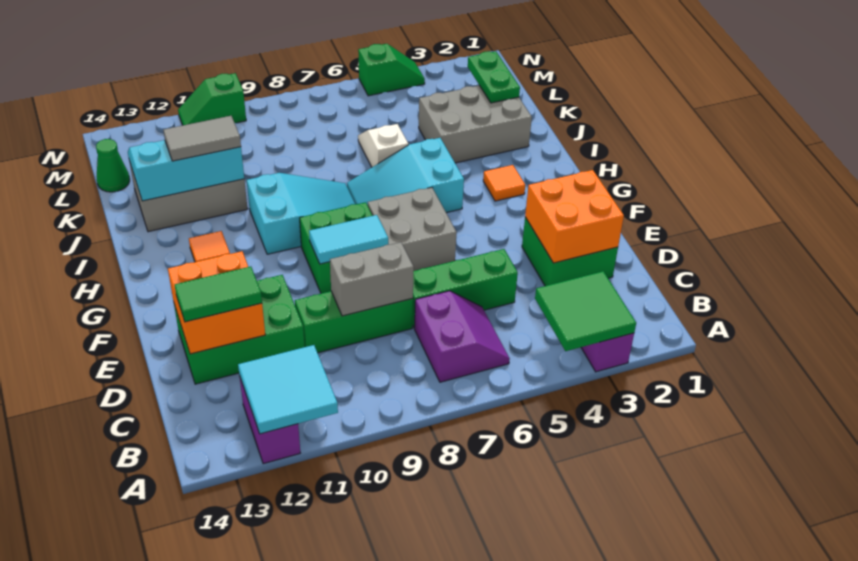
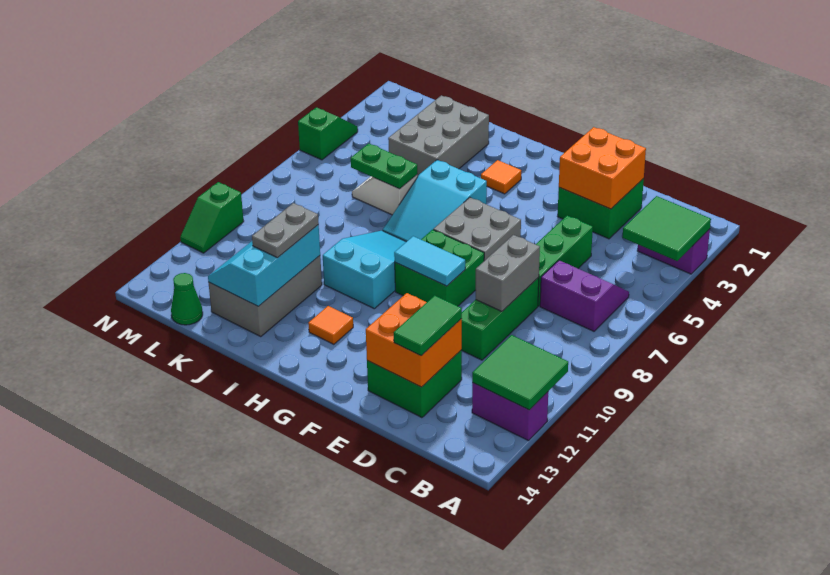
cyan 2x2 tile [238,345,338,434] -> green 2x2 tile [472,335,568,410]
green 2x3 brick [174,275,305,384] -> green 2x2 brick [367,350,462,418]
cyan 1x2 tile [309,215,388,264] -> cyan 1x2 tile turned to [394,236,465,286]
grey 1x2 tile [163,116,241,161] -> grey 1x2 plate [252,203,319,258]
green 1x2 plate [468,51,520,103] -> green 1x2 plate moved to [351,143,417,189]

